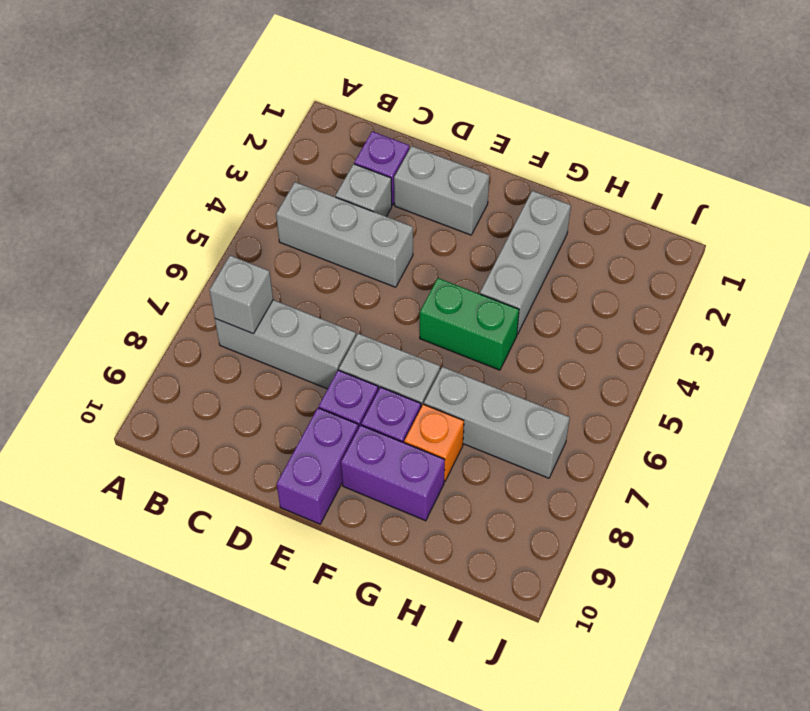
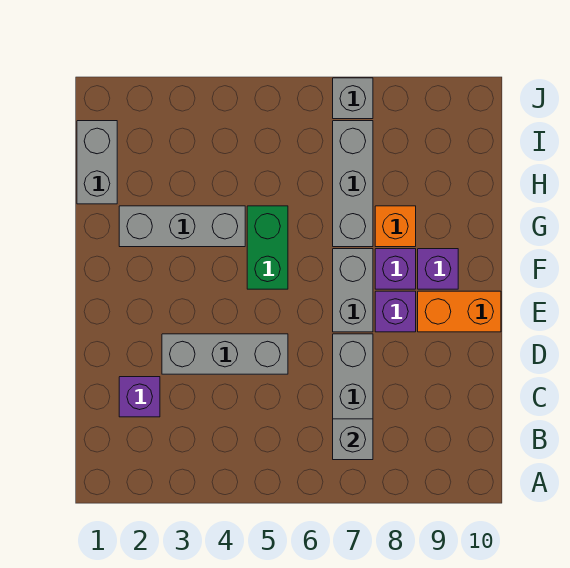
grey 1x3 brick [276,182,413,287] -> grey 1x3 brick turned to [162,334,288,374]
grey 1x1 brick [335,164,392,217] -> grey 1x1 brick moved to [333,78,373,119]
grey 1x2 brick [394,146,489,235] -> grey 1x2 brick moved to [77,121,117,204]
purple 1x2 brick [277,408,358,524] -> orange 1x2 brick [418,291,501,332]
purple 1x2 brick [341,425,445,521] -> purple 1x1 brick [418,249,458,289]

